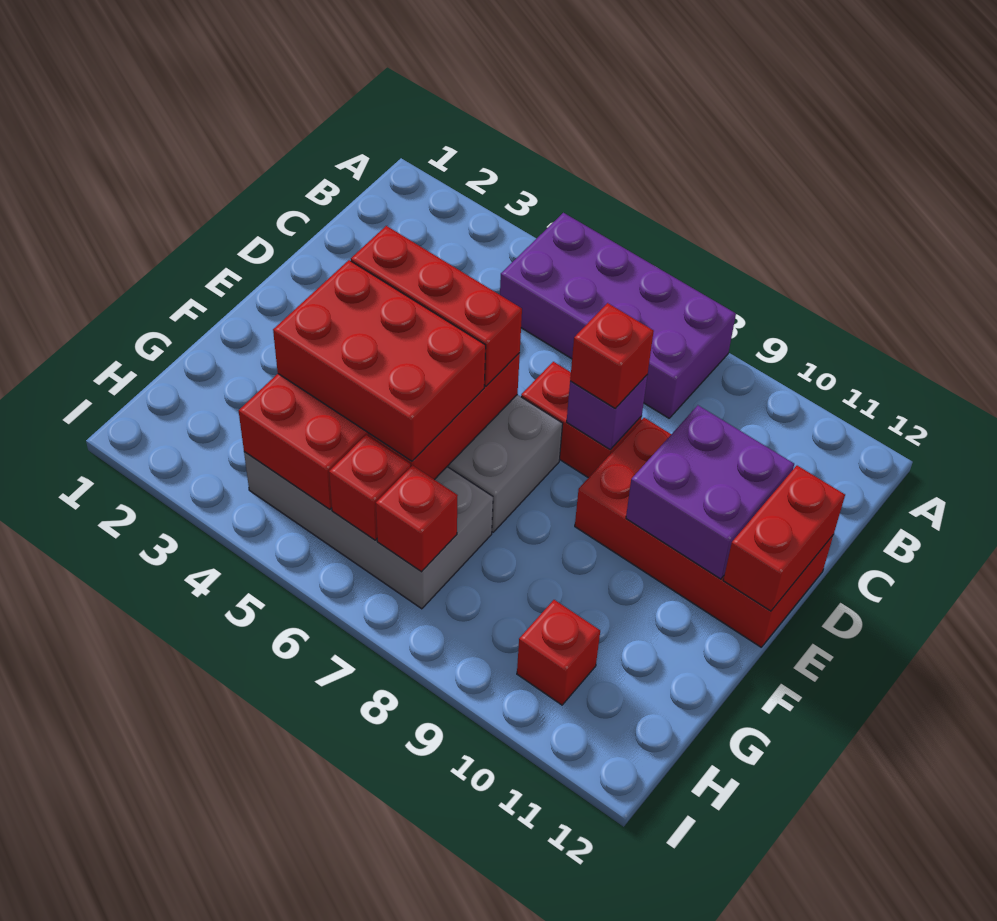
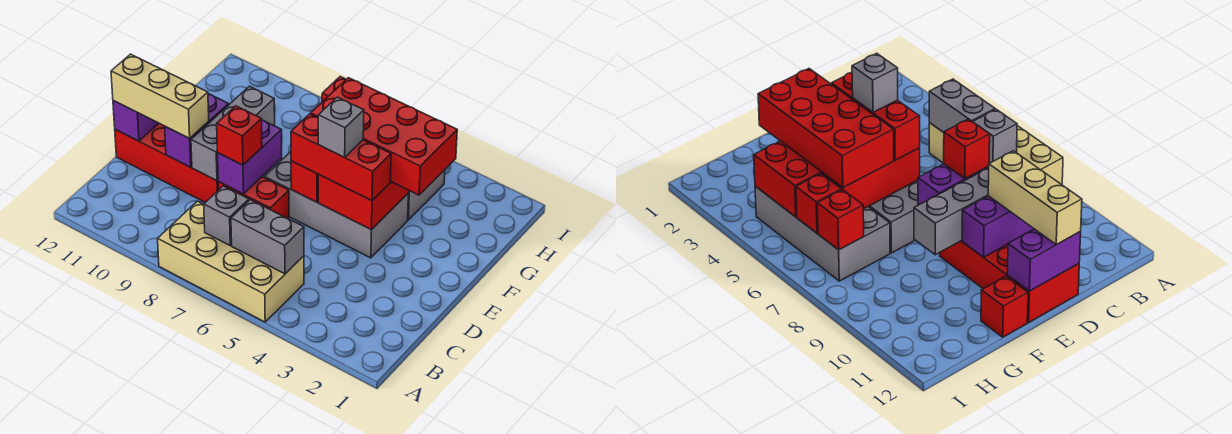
purple 2x4 brick [500,213,736,418] -> tan 2x4 brick [158,201,304,322]
none -> grey 1x2 brick [231,200,304,274]
none -> grey 1x1 brick [204,186,249,245]
purple 1x1 brick [567,375,647,450] -> purple 1x2 brick [218,120,282,194]
none -> grey 1x3 brick [191,86,275,181]
purple 2x2 brick [626,405,794,579] -> purple 1x2 brick [165,94,229,167]
none -> tan 1x3 brick [111,54,209,138]
red 1x2 brick [723,466,845,611] -> purple 1x2 brick [113,101,159,141]
none -> grey 1x1 brick [318,97,364,157]
red 2x3 brick [273,260,486,461] -> red 2x4 brick [311,78,457,195]
red 1x1 brick [517,600,600,705] -> red 1x1 brick moved to [981,276,1028,337]

